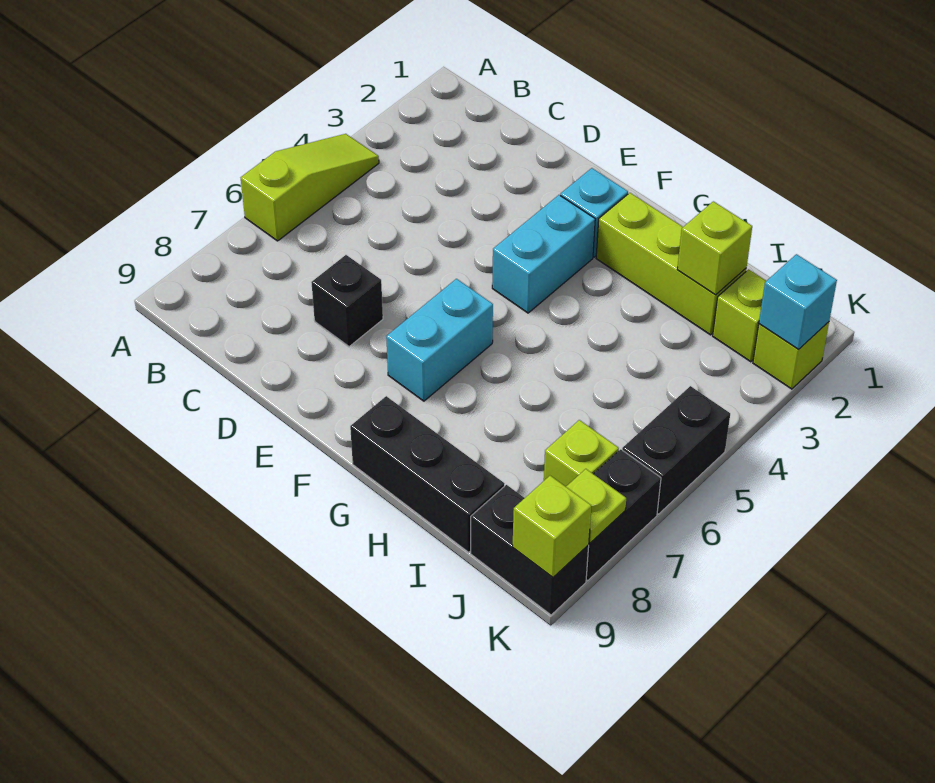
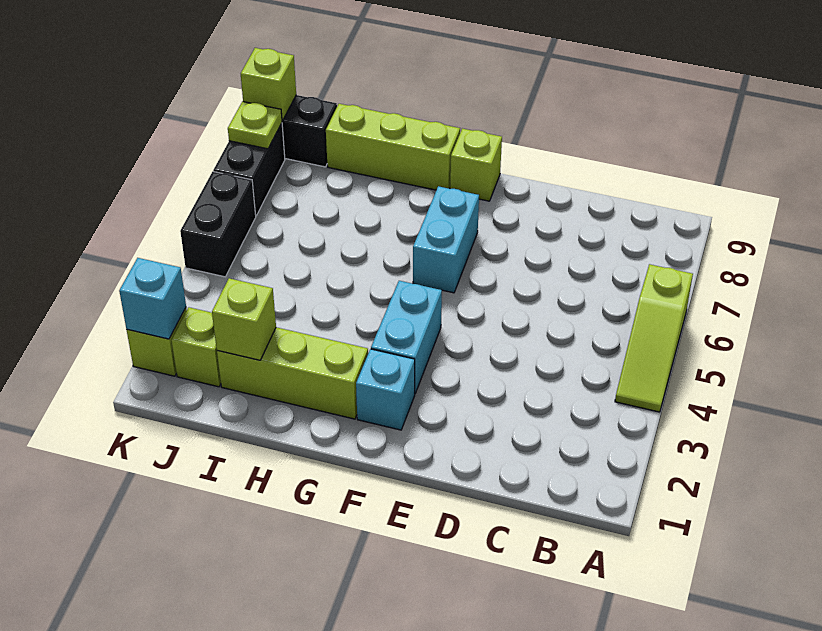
black 1x1 brick [311,255,383,347] -> none
black 1x3 brick [350,396,505,552] -> lime 1x3 brick [326,104,460,190]
lime 1x1 brick [544,420,619,487] -> lime 1x1 brick moved to [450,129,502,201]

